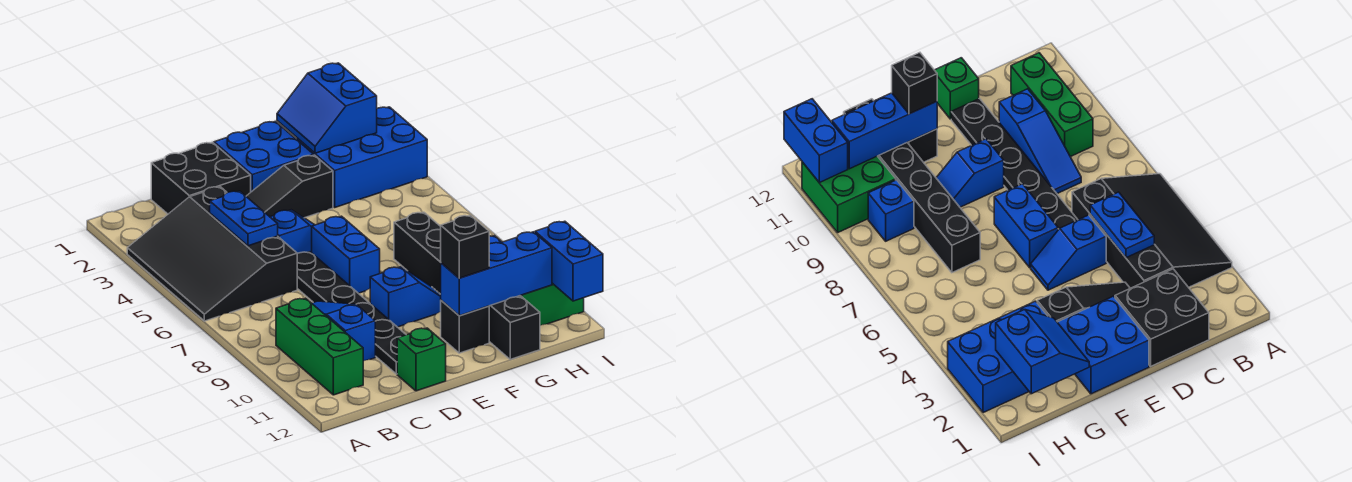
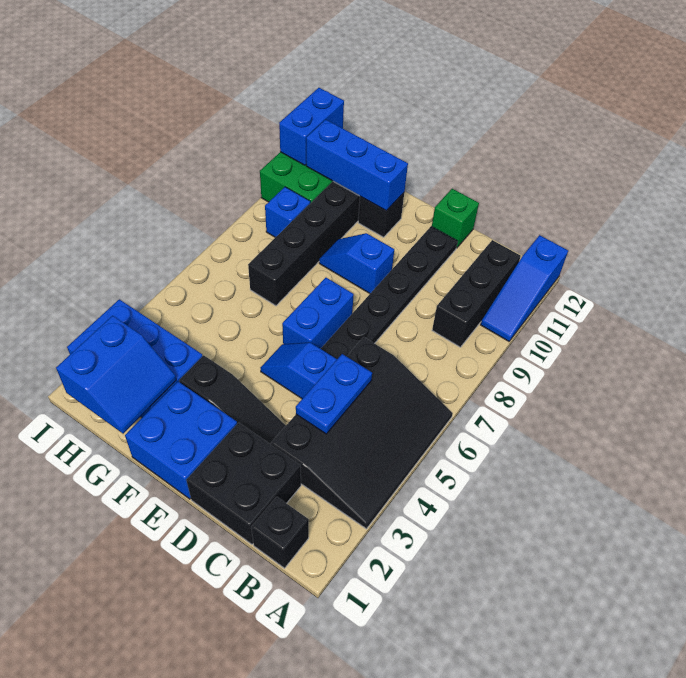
green 1x3 brick [276,298,363,395] -> black 1x3 brick [432,240,521,347]
blue 1x3 slope [312,301,375,361] -> blue 1x3 slope moved to [481,235,568,341]
black 1x1 brick [441,215,489,278] -> black 1x1 brick moved to [251,497,309,568]

